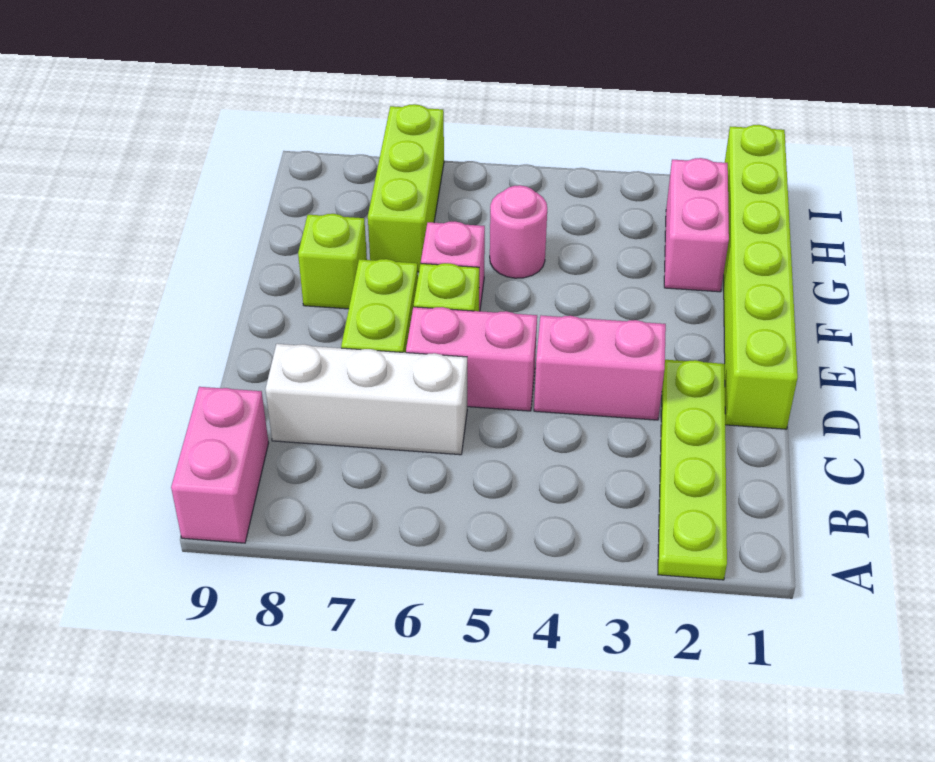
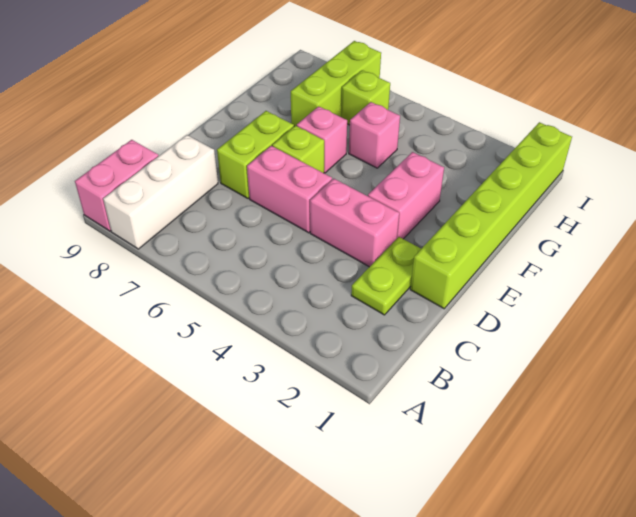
lime 1x4 plate [658,360,727,580] -> lime 1x2 plate [351,237,421,315]
white 1x3 brick [265,344,467,455] -> white 1x3 brick turned to [103,135,218,249]
lime 1x1 brick [298,214,367,309] -> lime 1x1 brick moved to [341,70,390,125]
pink 1x2 brick [664,158,729,292] -> pink 1x2 brick moved to [368,152,444,239]
pink 1x1 round brick [490,185,547,278] -> pink 1x1 brick [349,102,400,168]

